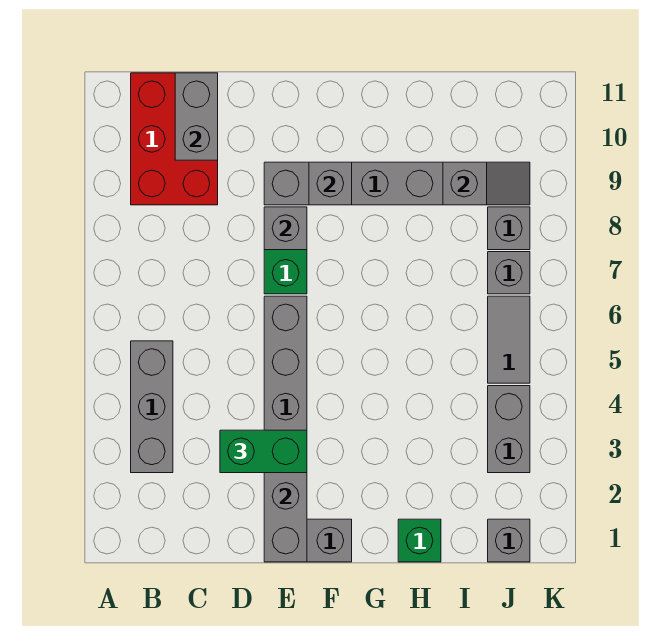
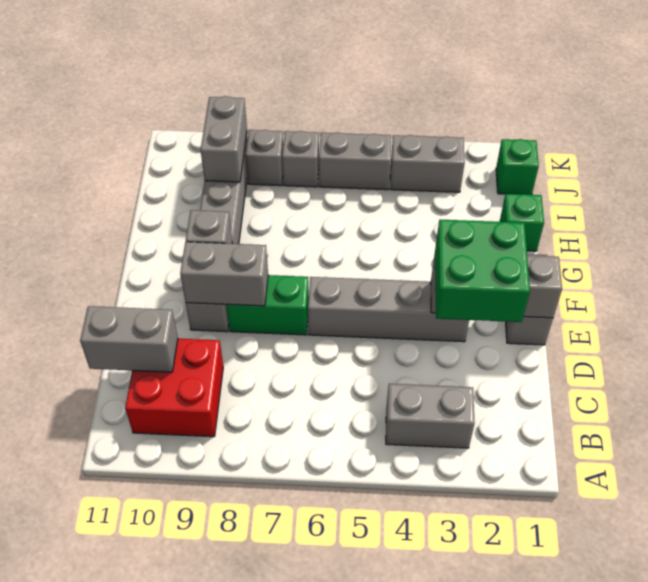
grey 1x3 brick [131,341,173,473] -> grey 1x2 brick [386,384,475,448]
red 2x3 brick [131,73,218,205] -> red 2x2 brick [125,339,223,437]
green 1x2 brick [220,430,307,473] -> green 2x2 brick [435,220,530,322]
grey 1x1 brick [264,207,307,250] -> grey 1x2 brick [180,242,268,306]
grey 1x2 slope [443,162,530,205] -> grey 1x2 brick [201,96,247,182]
grey 1x1 brick [488,519,530,562] -> green 1x1 brick [496,139,539,195]
grey 1x2 tile [488,296,530,383] -> grey 1x2 brick [319,132,391,190]

